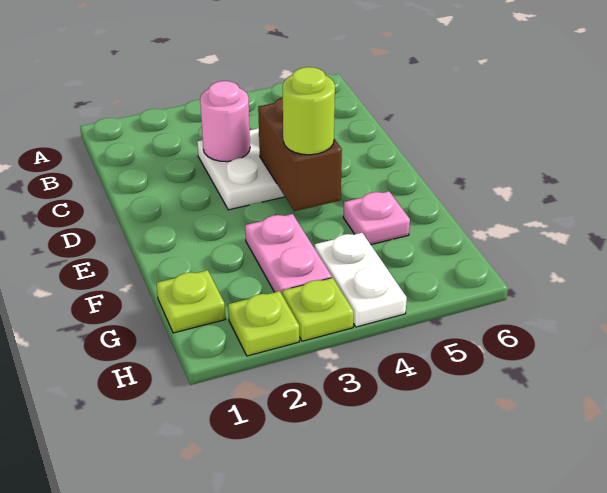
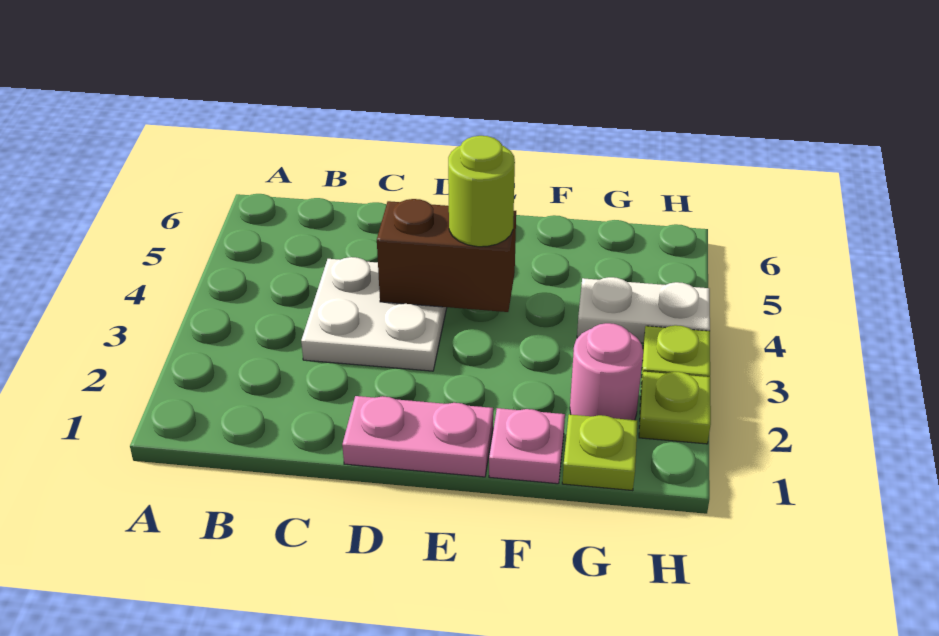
pink 1x1 round brick [200,81,250,162] -> pink 1x1 round brick moved to [570,323,643,420]
pink 1x2 plate [245,214,332,294] -> pink 1x2 plate moved to [342,396,493,477]
pink 1x1 plate [343,191,410,245] -> pink 1x1 plate moved to [489,408,565,484]

